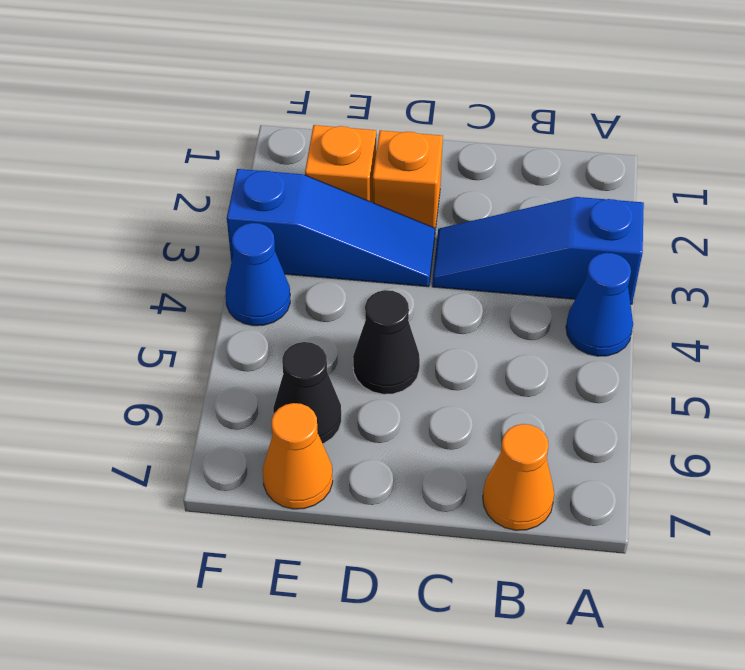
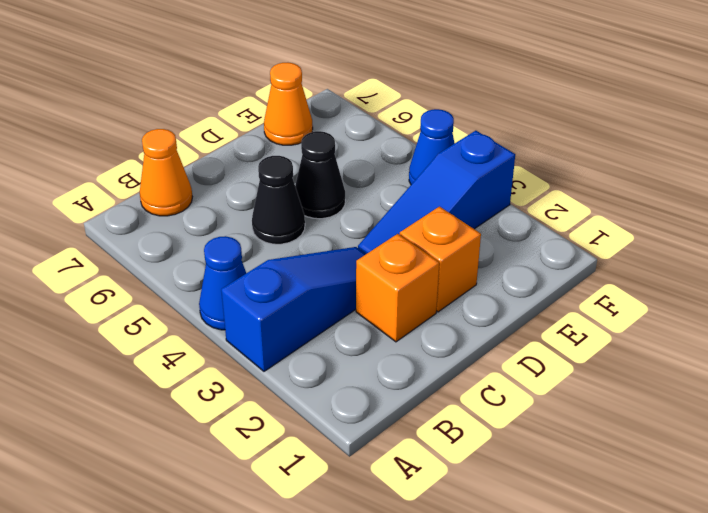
orange 1x1 brick [305,125,376,203] -> orange 1x1 brick moved to [356,234,439,342]
black 1x1 cone [273,342,342,444] -> black 1x1 cone moved to [252,156,305,244]

